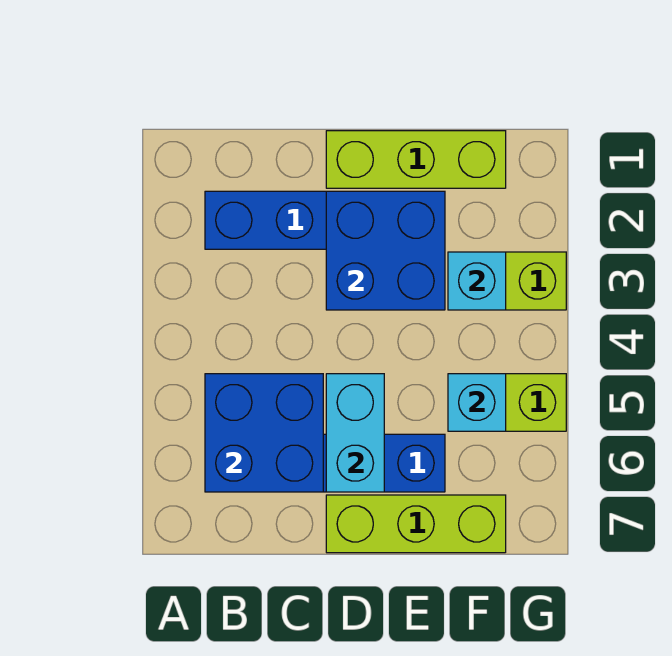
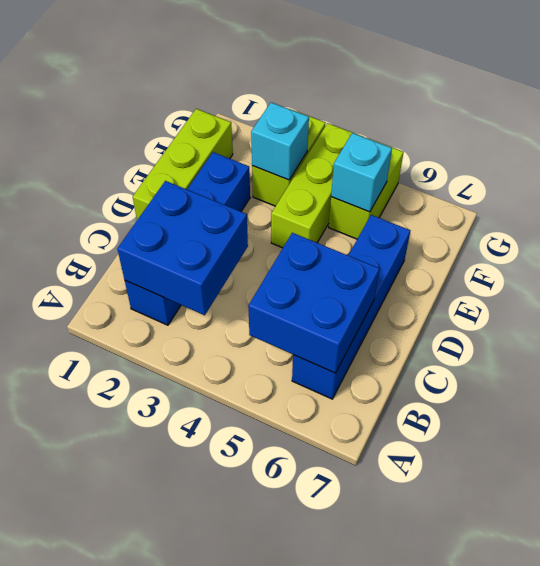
blue 2x2 brick [326,191,445,310] -> blue 2x2 brick moved to [117,181,248,315]
cyan 1x2 brick [326,374,384,492] -> none
lime 1x3 brick [326,495,506,553] -> lime 1x3 brick moved to [271,123,363,248]

